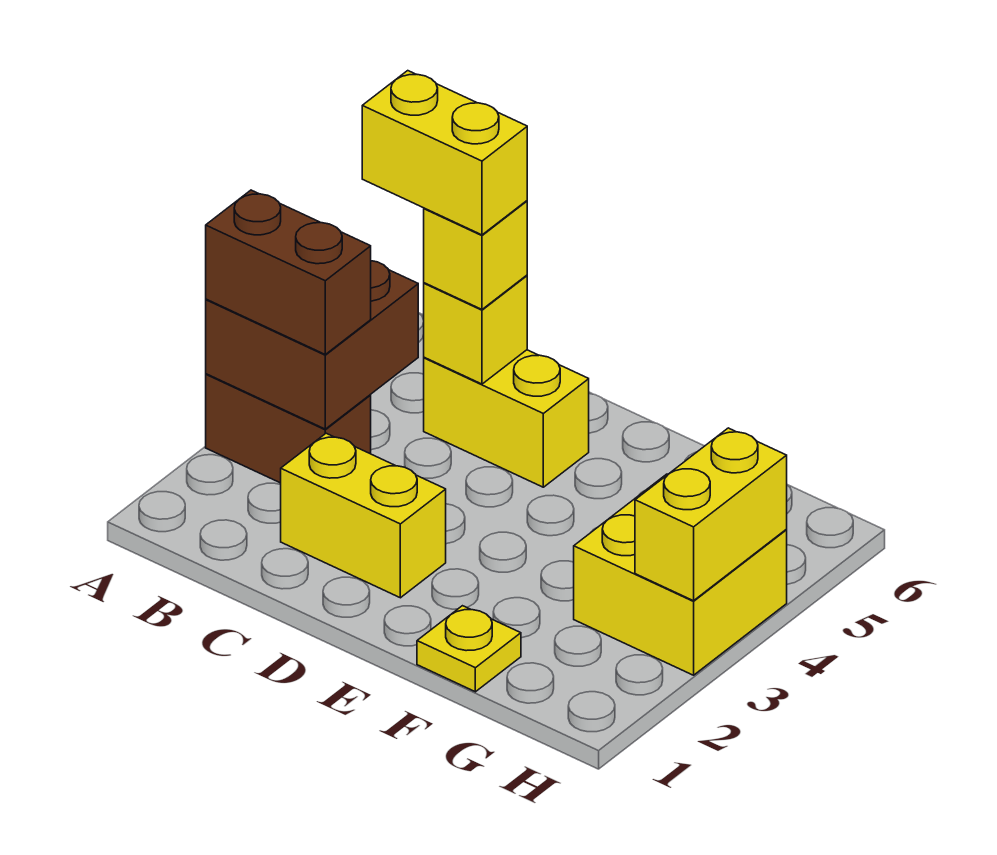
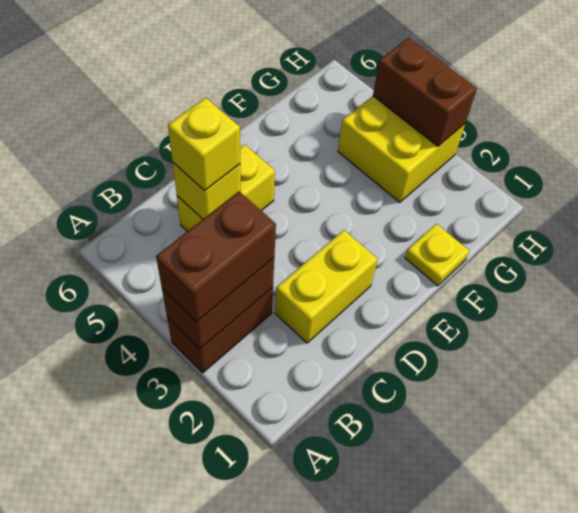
brown 2x2 brick [206,261,418,429] -> brown 1x2 brick [162,258,274,349]
yellow 1x2 brick [362,71,527,235] -> none
yellow 1x2 brick [635,428,787,601] -> brown 1x2 brick [373,38,477,146]

